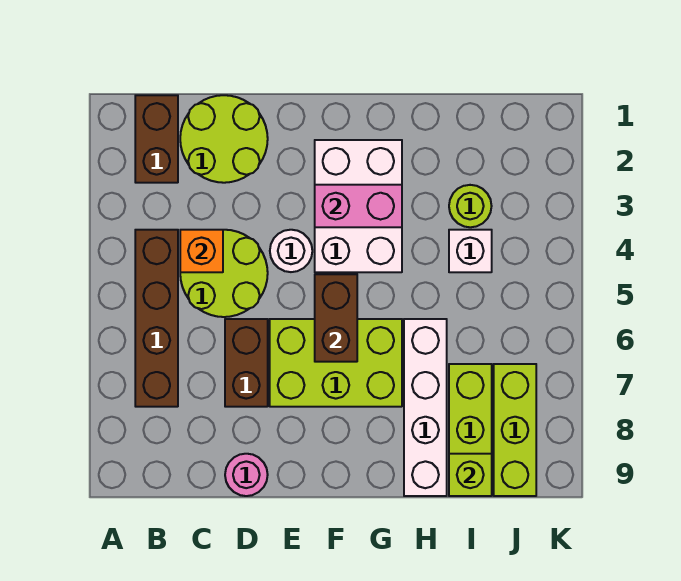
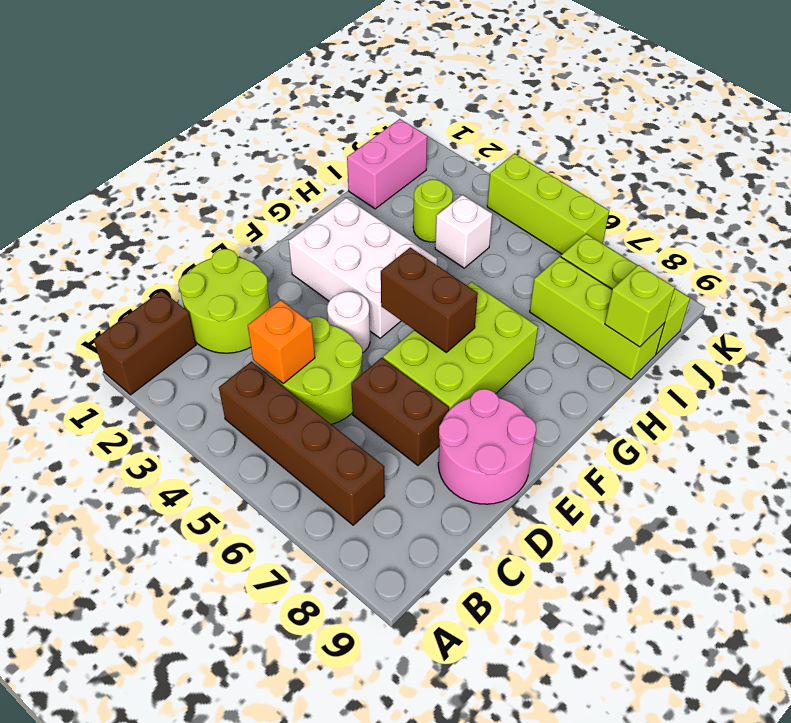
brown 1x2 brick [135,95,178,183] -> brown 1x2 brick turned to [94,291,196,395]
pink 1x1 round brick [225,454,268,496] -> pink 2x2 round brick [438,389,536,504]
pink 1x2 brick [315,185,402,227] -> pink 1x2 brick moved to [347,119,427,209]
white 1x4 brick [404,319,447,496] -> none
none -> lime 1x3 brick [487,154,609,254]

